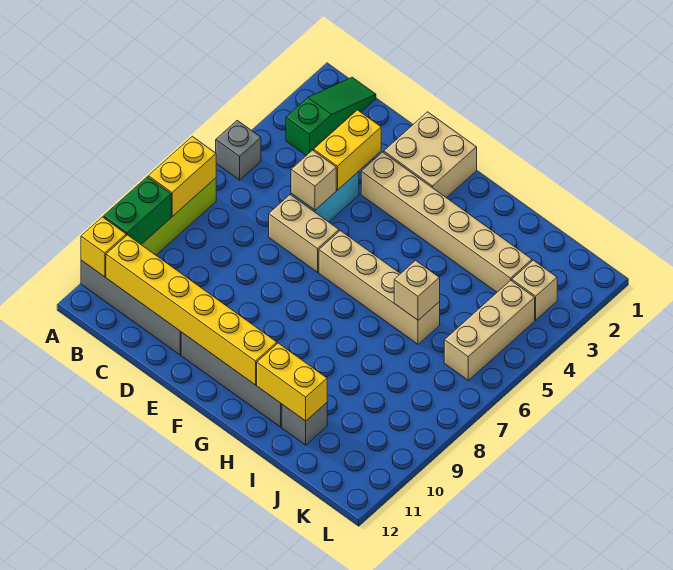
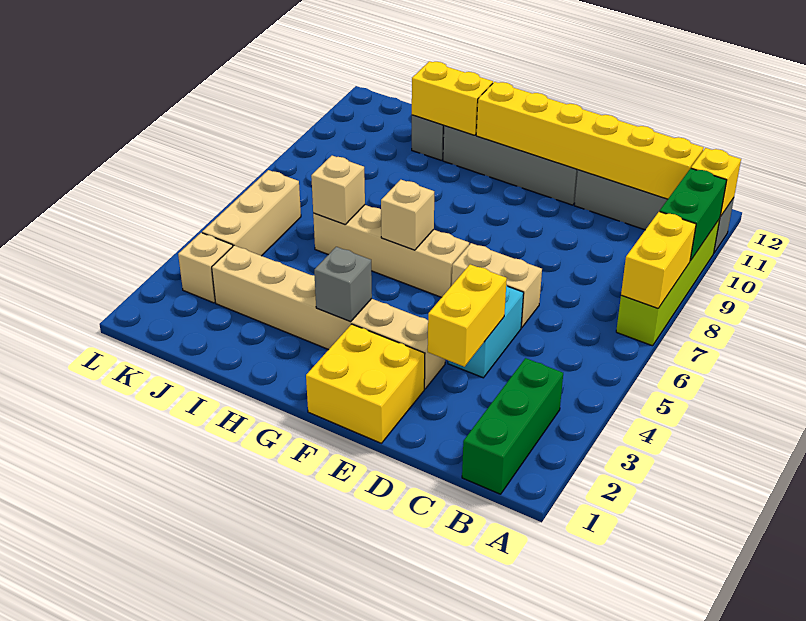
grey 1x1 brick [216,120,261,180] -> grey 1x1 brick moved to [314,247,372,322]
green 1x3 slope [286,77,376,155] -> green 1x3 brick [462,358,563,494]
tan 1x1 brick [291,150,336,210] -> tan 1x1 brick moved to [381,180,434,250]
tan 2x2 brick [384,112,477,198] -> yellow 2x2 brick [306,324,425,443]

